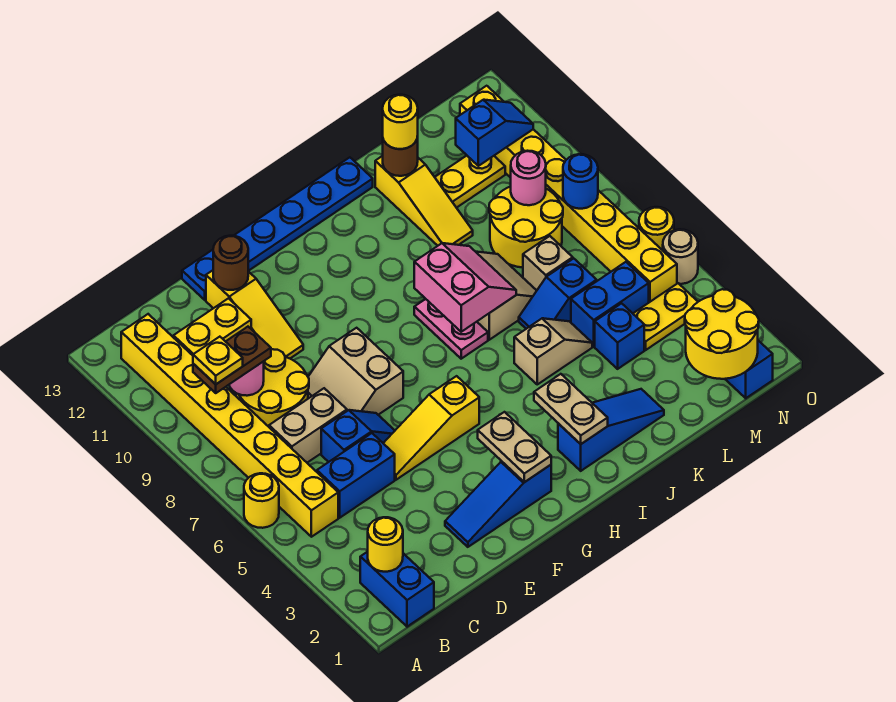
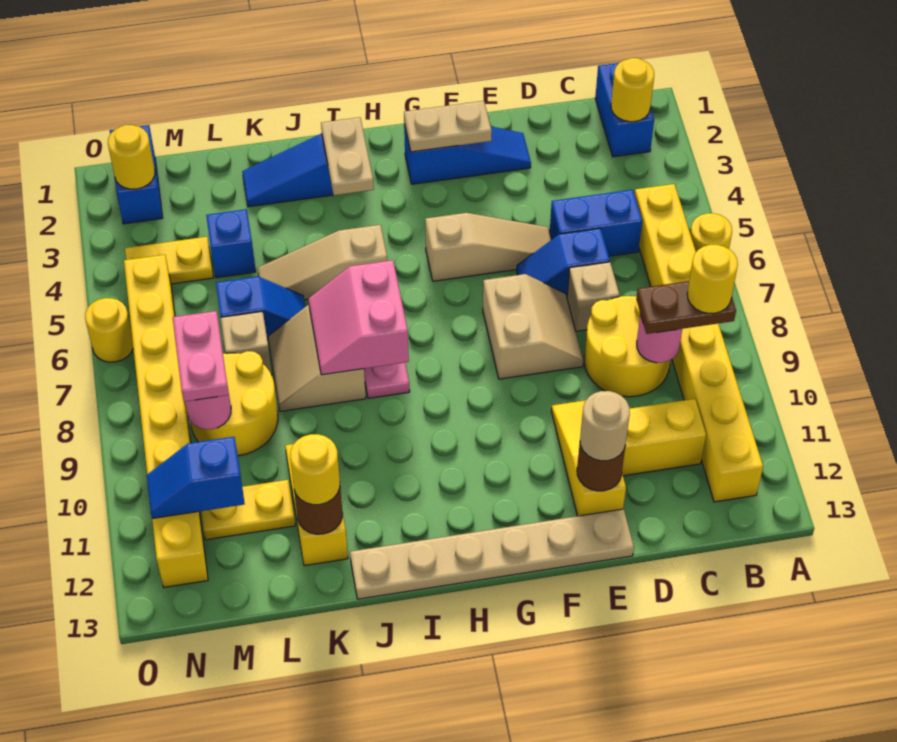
yellow 1x1 plate [193,337,243,384] -> yellow 1x1 round brick [687,245,738,313]
tan 1x2 brick [269,388,347,463] -> tan 1x1 brick [567,262,619,331]
yellow 1x3 slope [383,376,479,480] -> tan 1x3 slope [425,213,551,281]
blue 1x6 plate [182,157,373,300] -> tan 1x6 plate [350,509,634,599]
tan 1x2 plate [478,412,551,482] -> tan 1x2 plate turned to [404,101,492,152]
tan 1x2 slope [514,318,592,384] -> tan 1x3 slope [257,225,387,300]
blue 1x2 brick [571,262,649,346] -> none
yellow 2x2 round brick [685,289,759,379] -> yellow 1x1 round brick [108,125,155,189]
none -> pink 1x2 plate [173,311,229,402]
blue 1x1 round brick [563,154,598,209] -> none
tan 1x1 round brick [663,229,698,284] -> tan 1x1 round brick moved to [580,391,630,461]

